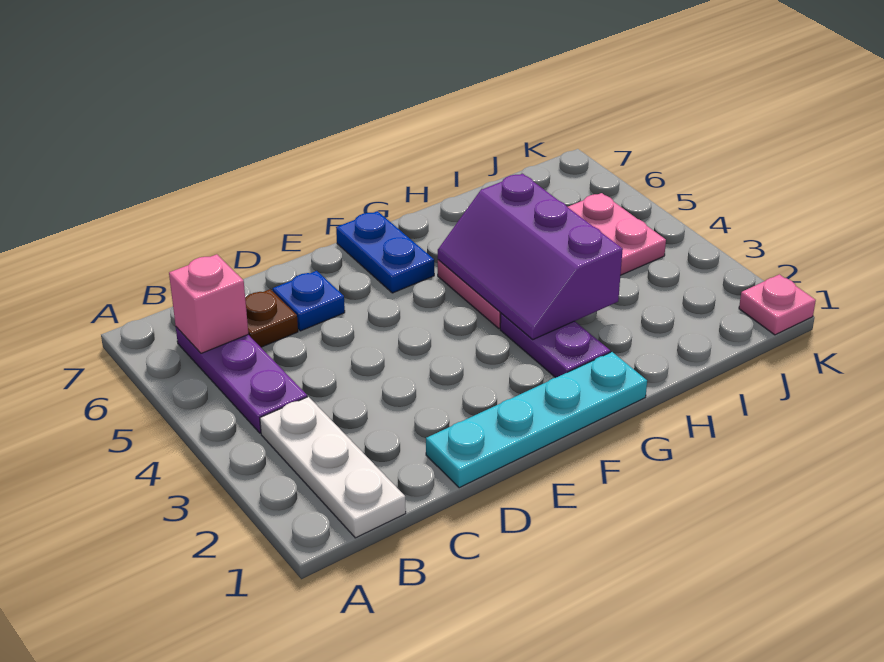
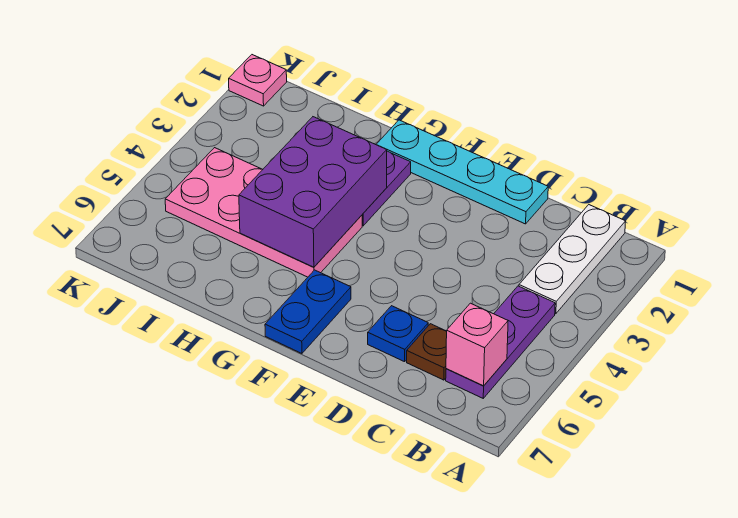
purple 2x3 slope [438,174,623,339] -> purple 2x3 brick [239,117,387,267]

